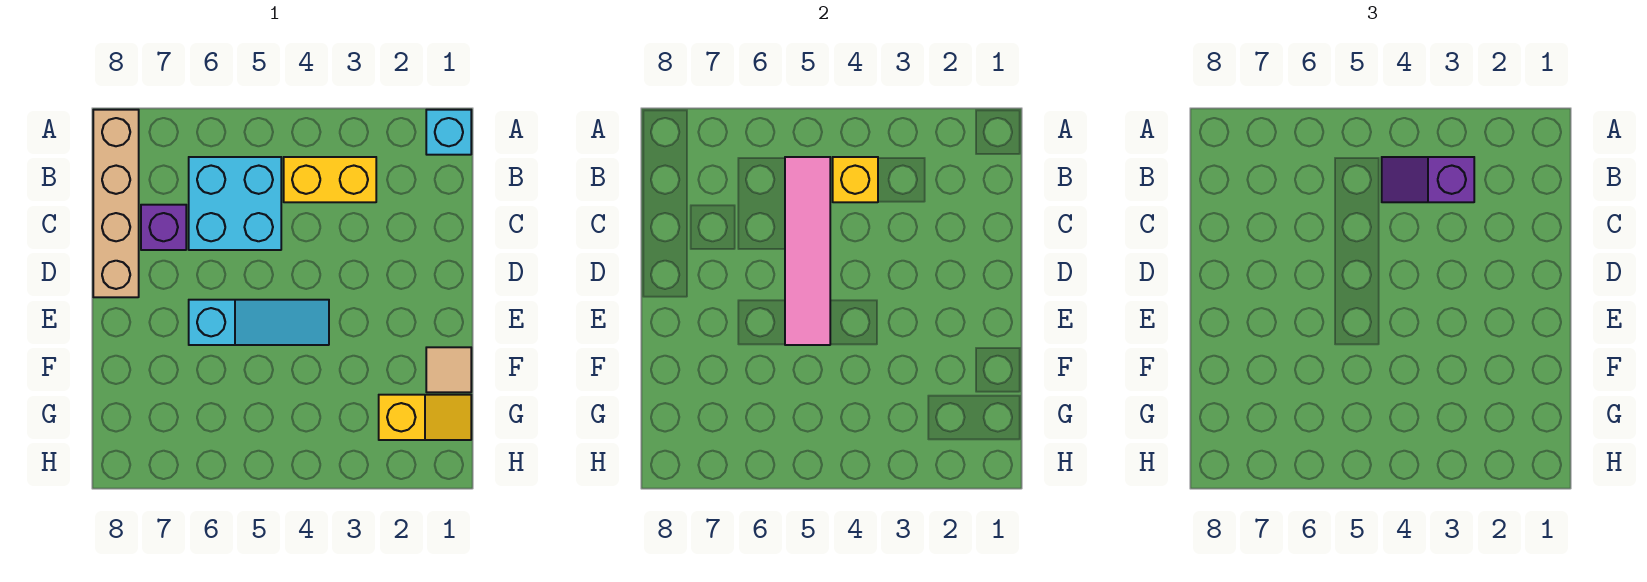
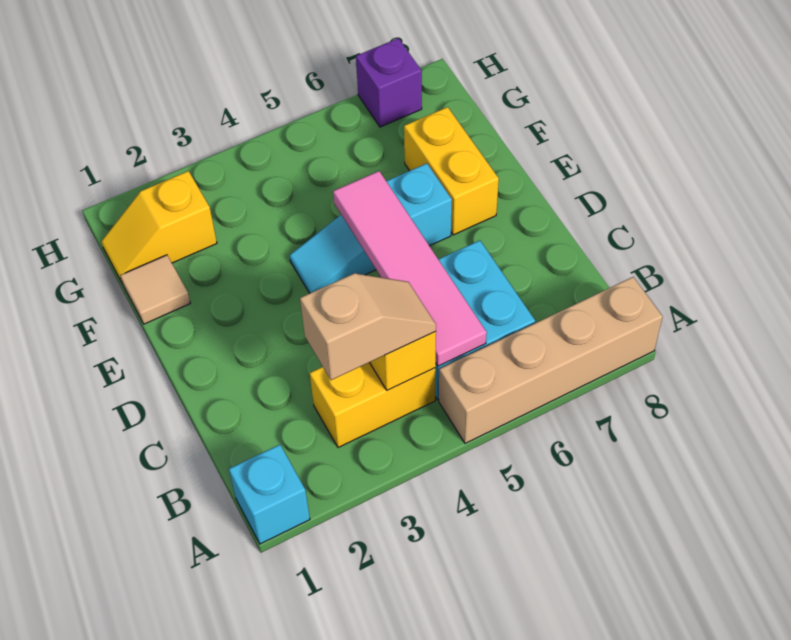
tan 1x4 brick [93,110,139,297] -> tan 1x4 brick turned to [439,277,663,443]
purple 1x2 slope [1382,157,1474,202] -> tan 1x2 slope [300,273,436,380]
purple 1x1 brick [141,205,186,250] -> purple 1x1 brick moved to [356,38,422,127]
none -> yellow 1x2 brick [404,107,499,235]

